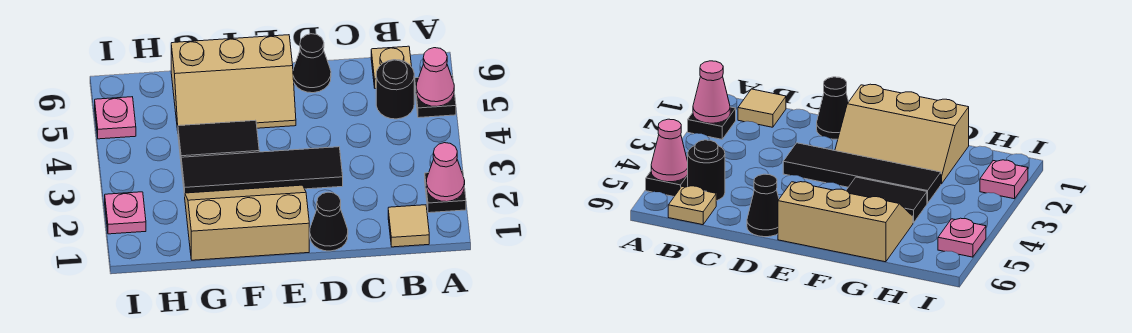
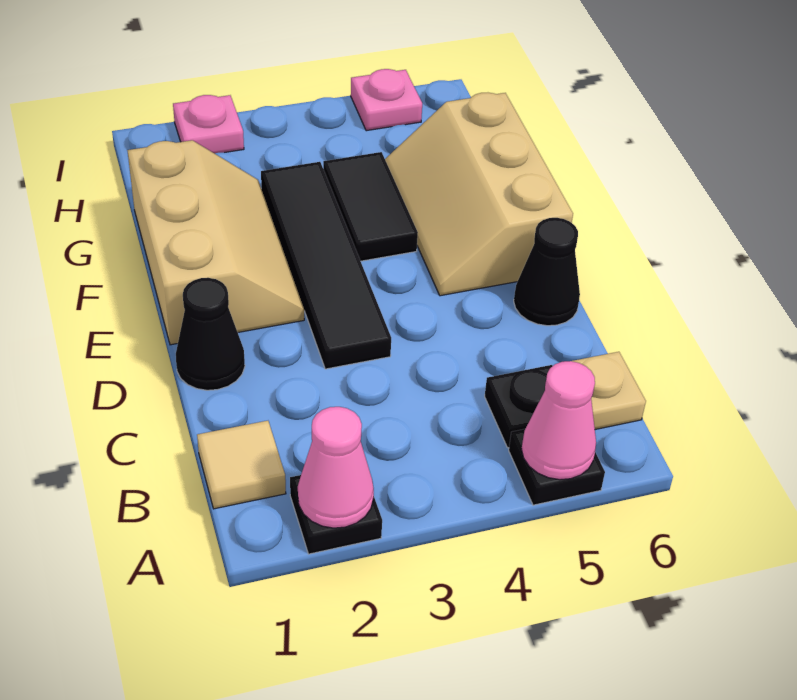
black 1x1 round brick [376,60,414,119] -> black 1x1 plate [485,365,552,448]

